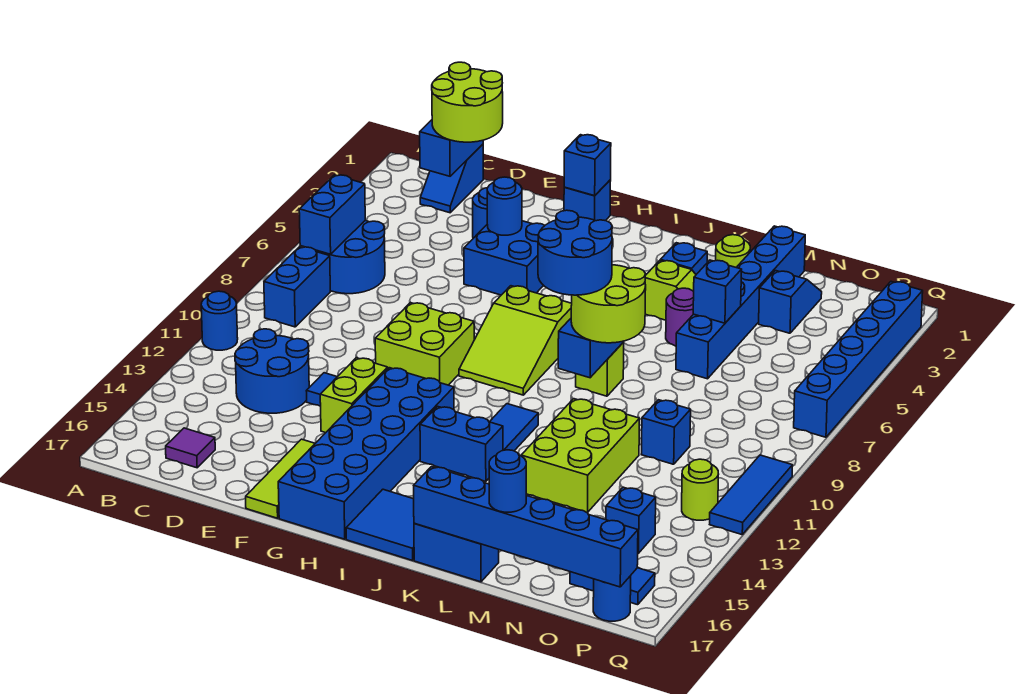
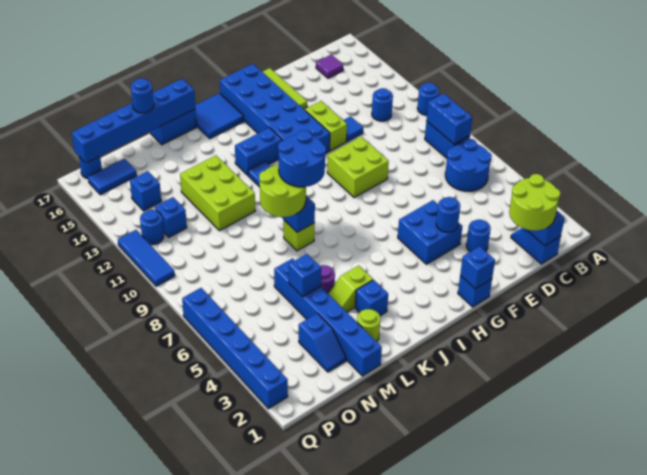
blue 1x2 brick [299,175,365,254] -> blue 1x2 brick moved to [426,94,472,144]
blue 2x2 round brick [235,329,309,413] -> blue 1x1 round brick [372,88,393,121]
lime 2x3 slope [459,286,572,395] -> none
blue 1x1 brick [641,400,691,464] -> blue 1x1 brick moved to [155,197,187,237]
lime 1x1 round brick [682,459,718,520] -> blue 1x1 round brick [140,210,164,245]

